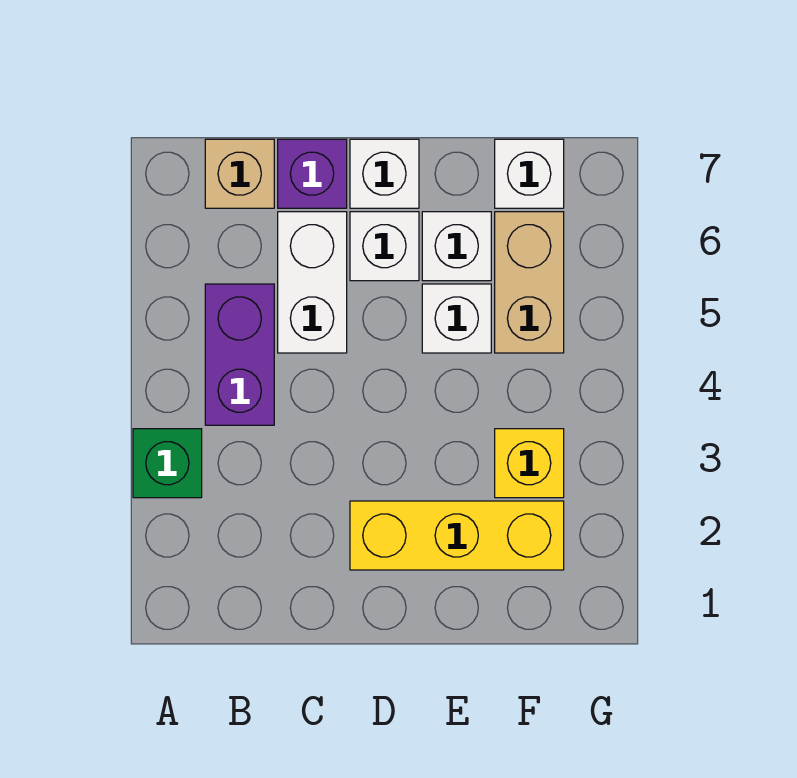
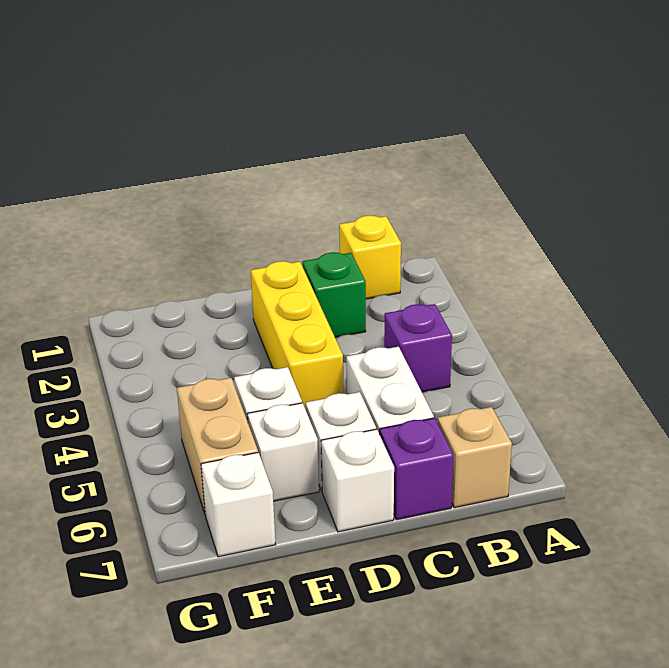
green 1x1 brick [133,429,202,498] -> green 1x1 brick moved to [303,252,366,337]
purple 1x2 brick [205,284,274,425] -> purple 1x1 brick [384,304,452,392]
yellow 1x3 brick [350,501,564,570] -> yellow 1x3 brick turned to [251,261,344,409]
yellow 1x1 brick [495,429,564,498] -> yellow 1x1 brick moved to [339,215,401,299]

